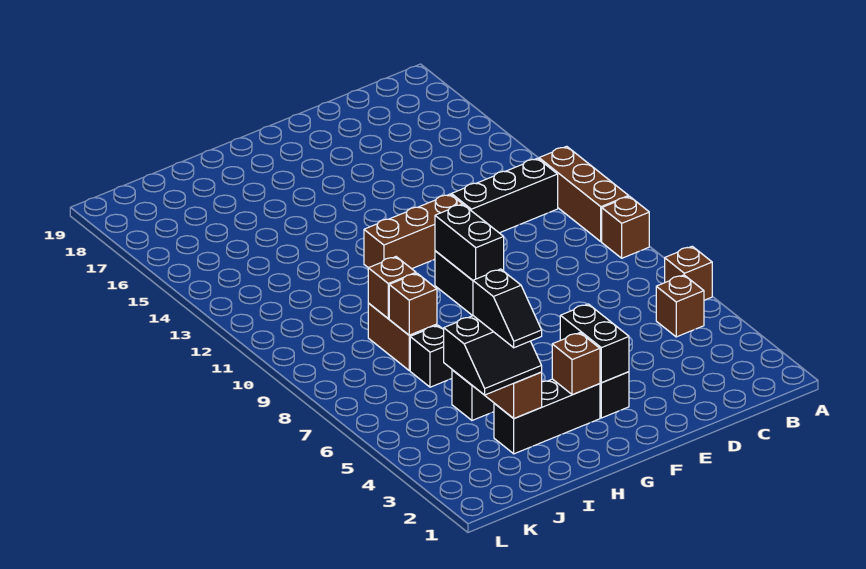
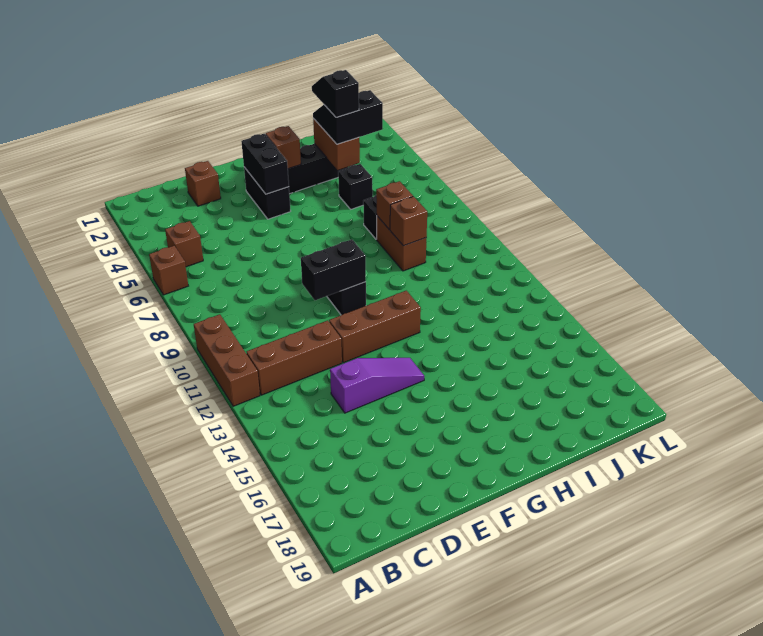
brown 1x1 brick [602,196,649,258] -> brown 1x1 brick moved to [185,161,221,206]
black 1x3 brick [451,158,558,233] -> brown 1x3 brick [247,320,342,395]
none -> purple 1x3 slope [330,358,424,413]
black 1x2 brick [435,204,504,280] -> black 1x2 brick turned to [301,239,366,300]

